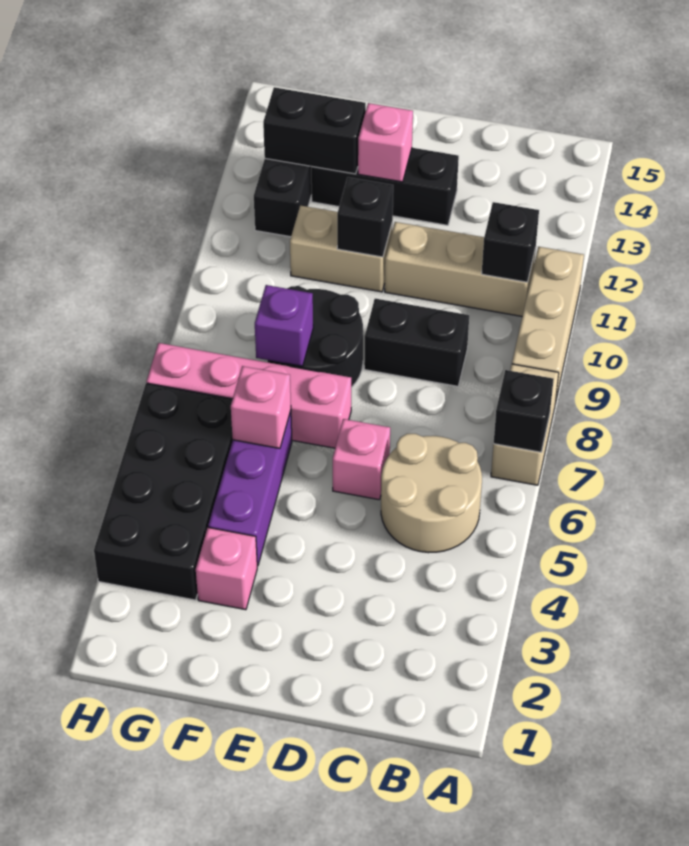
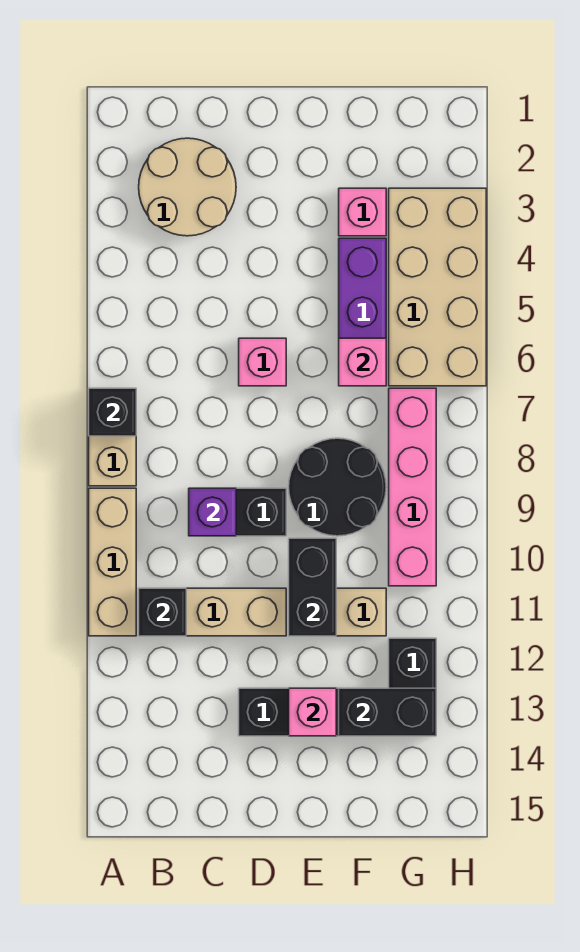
tan 2x2 round brick [381,434,482,553] -> tan 2x2 round brick moved to [139,138,236,236]
pink 1x4 brick [146,343,351,448] -> pink 1x4 brick turned to [389,388,436,586]
black 1x1 brick [337,177,393,257] -> black 1x2 brick [289,538,336,636]
purple 1x1 brick [255,285,313,366] -> purple 1x1 brick moved to [189,488,236,536]
black 2x4 brick [94,383,233,600] -> tan 2x4 brick [389,188,486,386]

